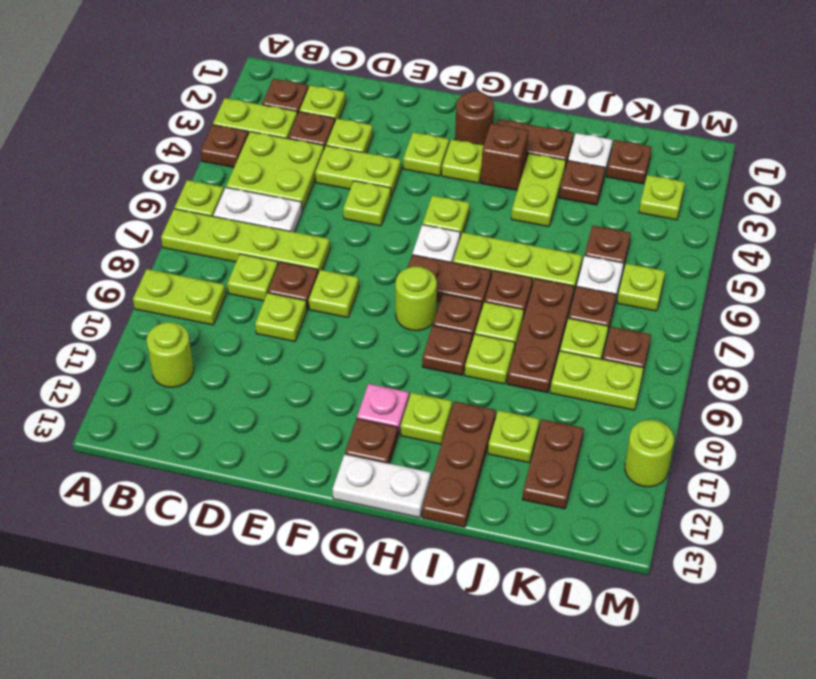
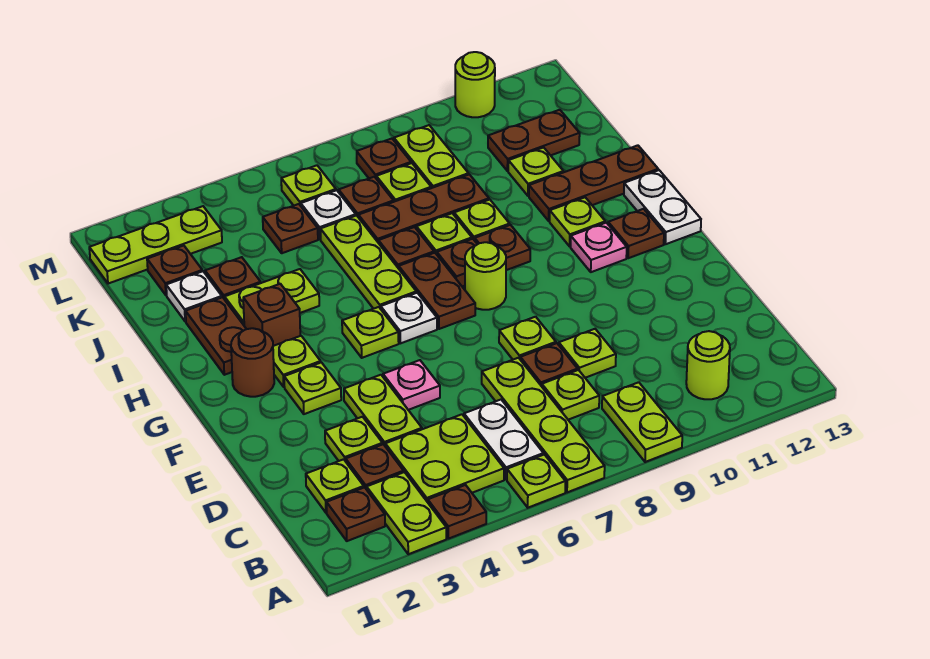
lime 1x1 plate [343,181,391,226] -> pink 1x1 plate [383,360,440,410]
lime 1x1 plate [639,175,685,220] -> lime 1x3 plate [89,206,222,284]

